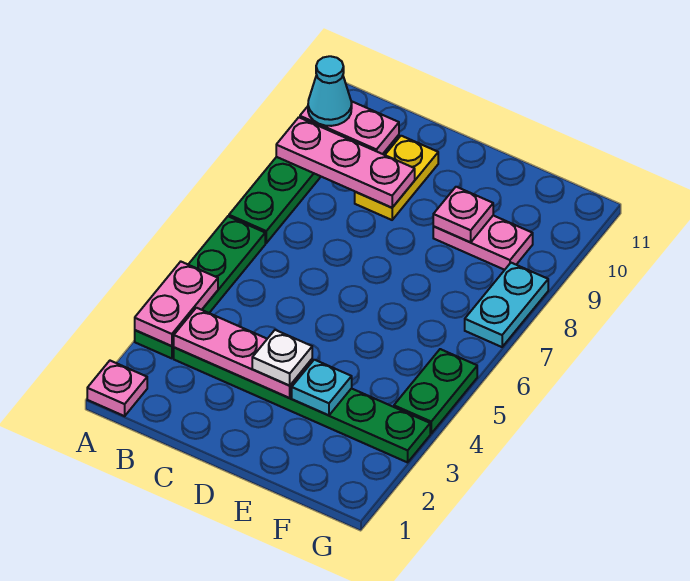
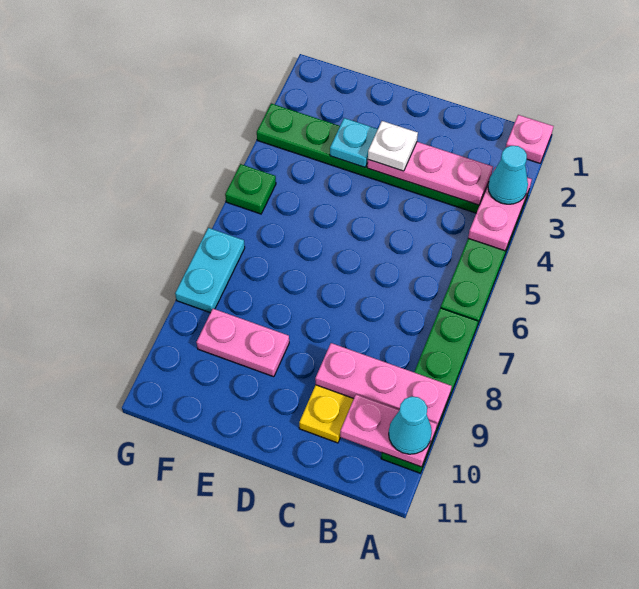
none -> cyan 1x1 cone [488,146,528,204]
pink 1x1 plate [433,187,493,242] -> none
green 1x2 plate [394,349,477,433] -> green 1x1 plate [225,164,276,214]

